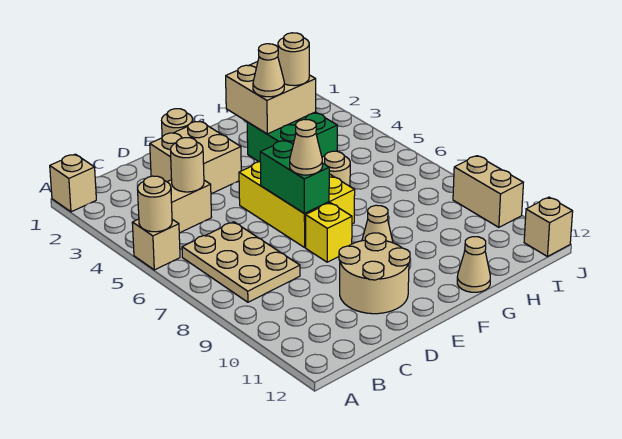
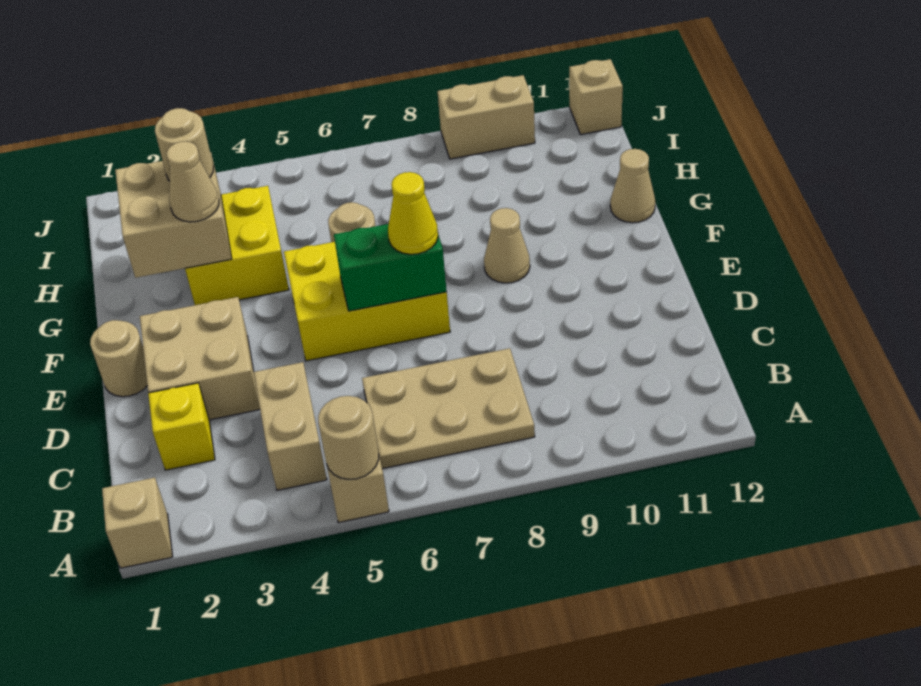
tan 1x1 round brick [170,138,204,192] -> none
tan 2x2 round brick [339,233,410,314] -> none
tan 1x1 cone [290,119,322,175] -> yellow 1x1 cone [388,172,438,254]
yellow 1x1 brick [306,203,352,262] -> yellow 1x1 brick moved to [148,383,215,470]
green 2x2 brick [247,112,337,162] -> yellow 2x2 brick [185,186,289,305]

